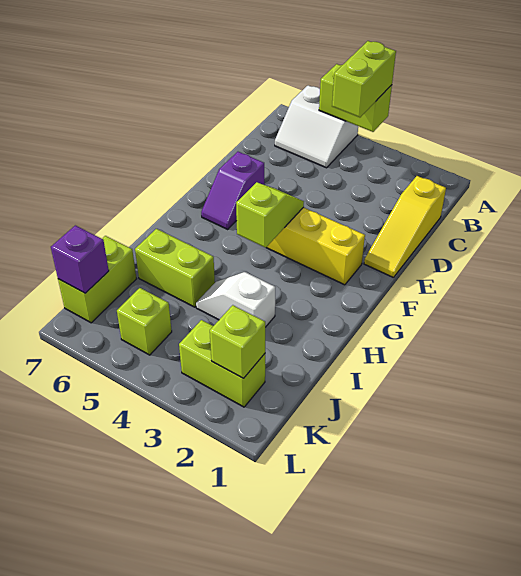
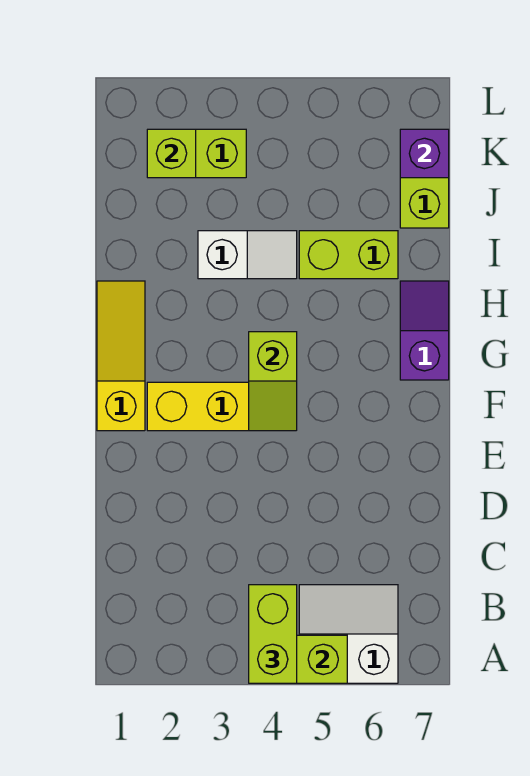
yellow 1x3 slope [364,176,446,278] -> yellow 1x3 slope moved to [97,281,145,431]
purple 1x2 slope [201,152,264,229] -> purple 1x2 slope moved to [400,281,449,380]
lime 1x1 brick [117,288,172,355] -> none

